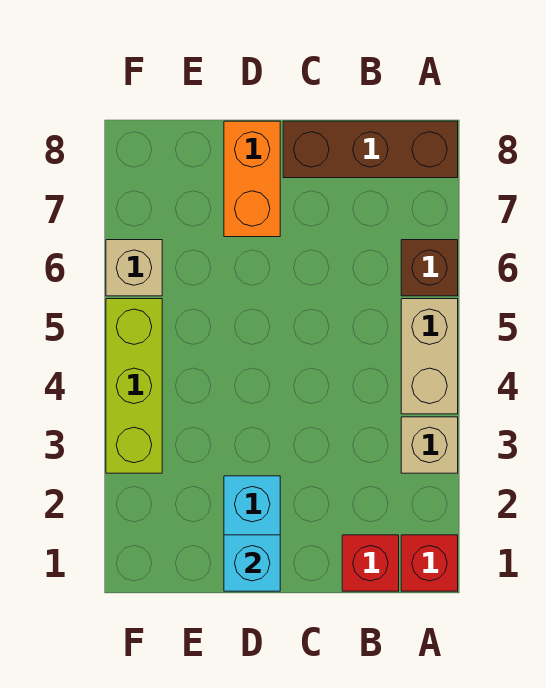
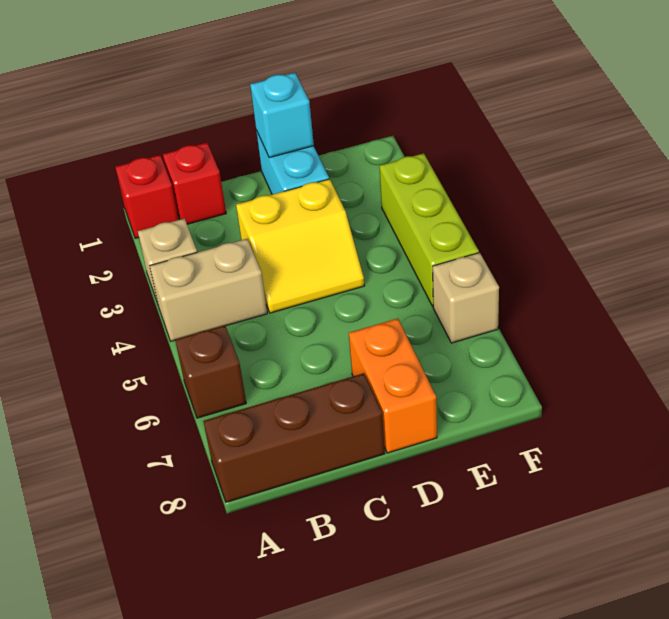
tan 1x2 brick [401,299,458,414] -> tan 1x2 brick turned to [150,239,267,341]
none -> yellow 2x2 slope [236,179,365,313]

